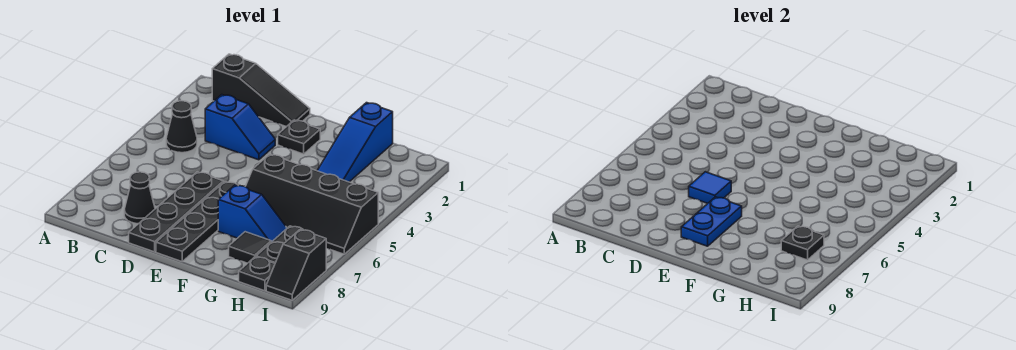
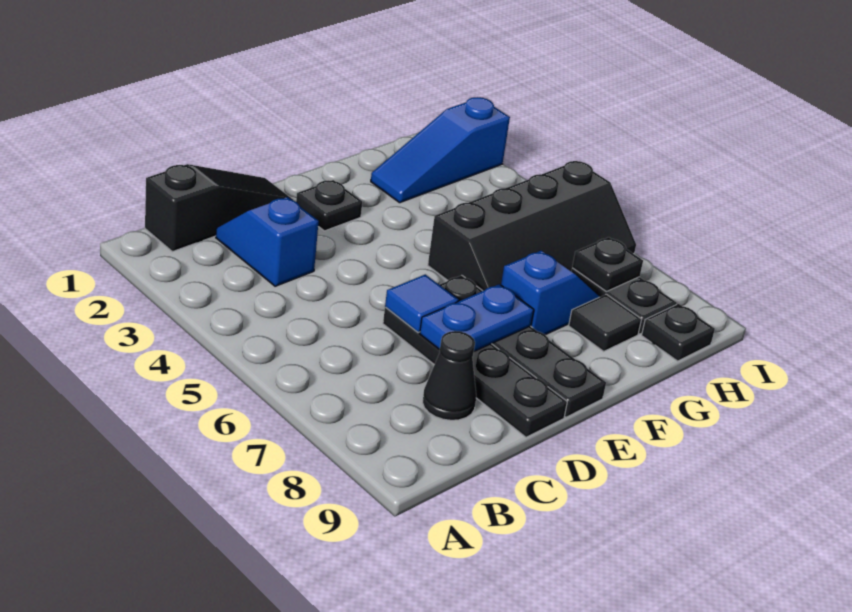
black 1x1 cone [166,101,197,153] -> none
blue 1x2 slope [205,95,275,160] -> blue 1x2 slope turned to [216,197,319,286]
blue 1x2 plate [681,197,742,246] -> blue 1x2 plate turned to [420,284,534,351]
blue 1x3 slope [317,103,393,182] -> blue 1x3 slope turned to [371,97,510,203]
black 1x2 slope [266,230,326,300] -> none

